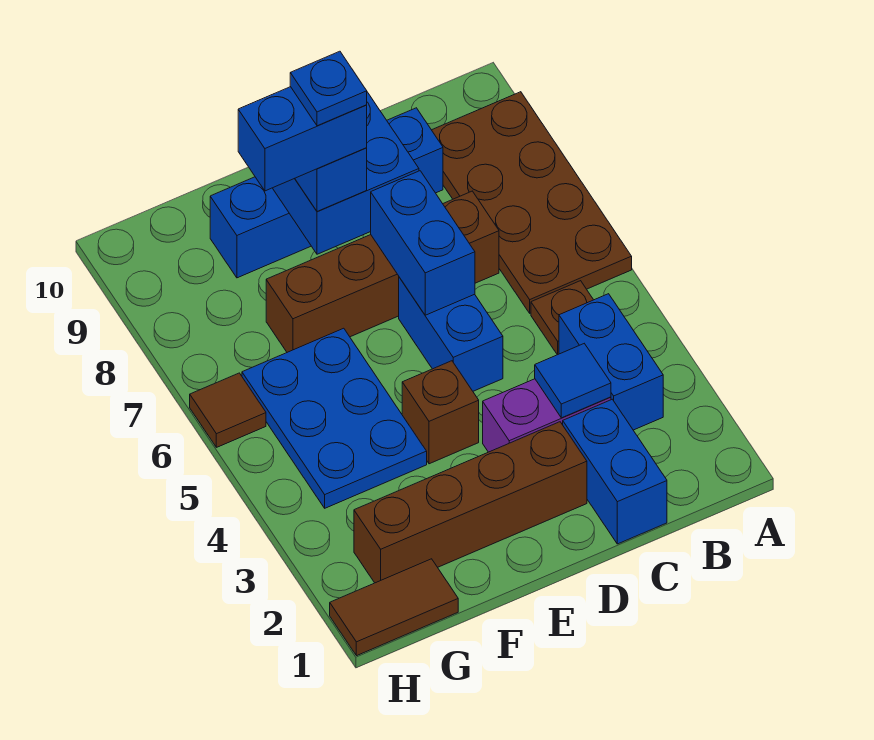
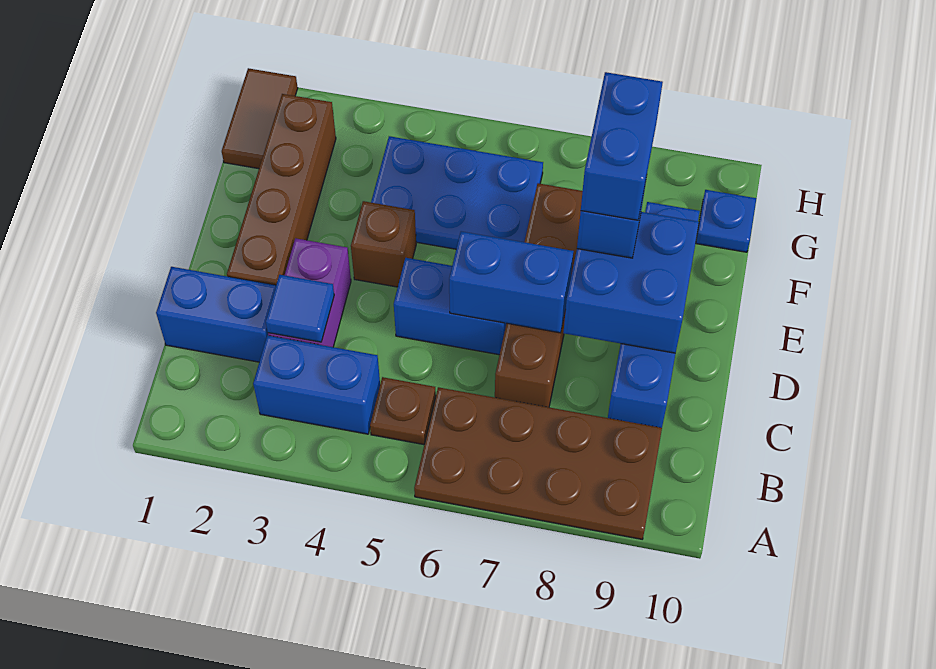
blue 1x1 plate [290,51,367,126] -> blue 1x1 plate moved to [696,190,756,252]
brown 1x1 tile [190,373,266,447] -> none

